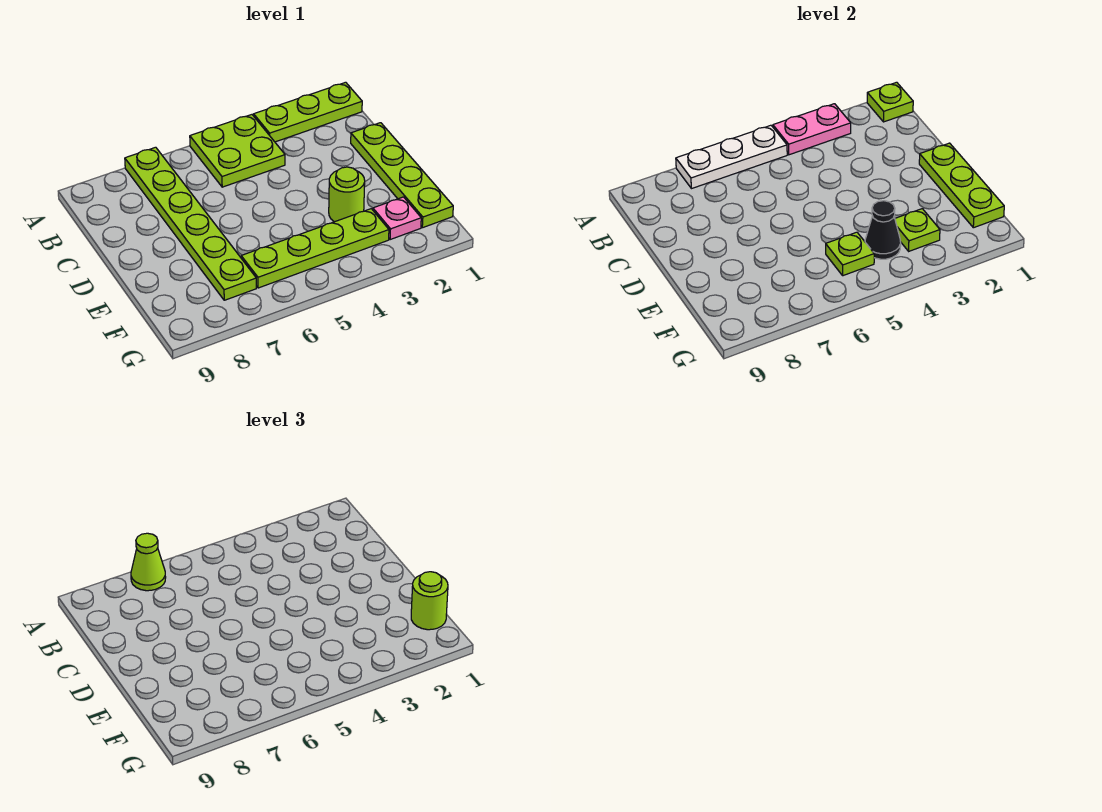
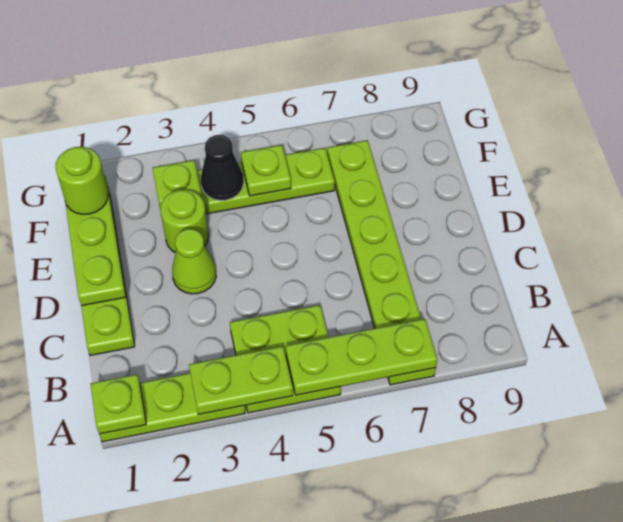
pink 1x2 plate [773,104,851,155] -> lime 1x2 plate [189,346,293,414]
white 1x3 plate [676,125,787,189] -> lime 1x3 plate [286,319,437,395]
lime 1x1 cone [131,533,166,591] -> lime 1x1 cone moved to [172,229,216,294]
pink 1x1 plate [373,197,421,240] -> none

